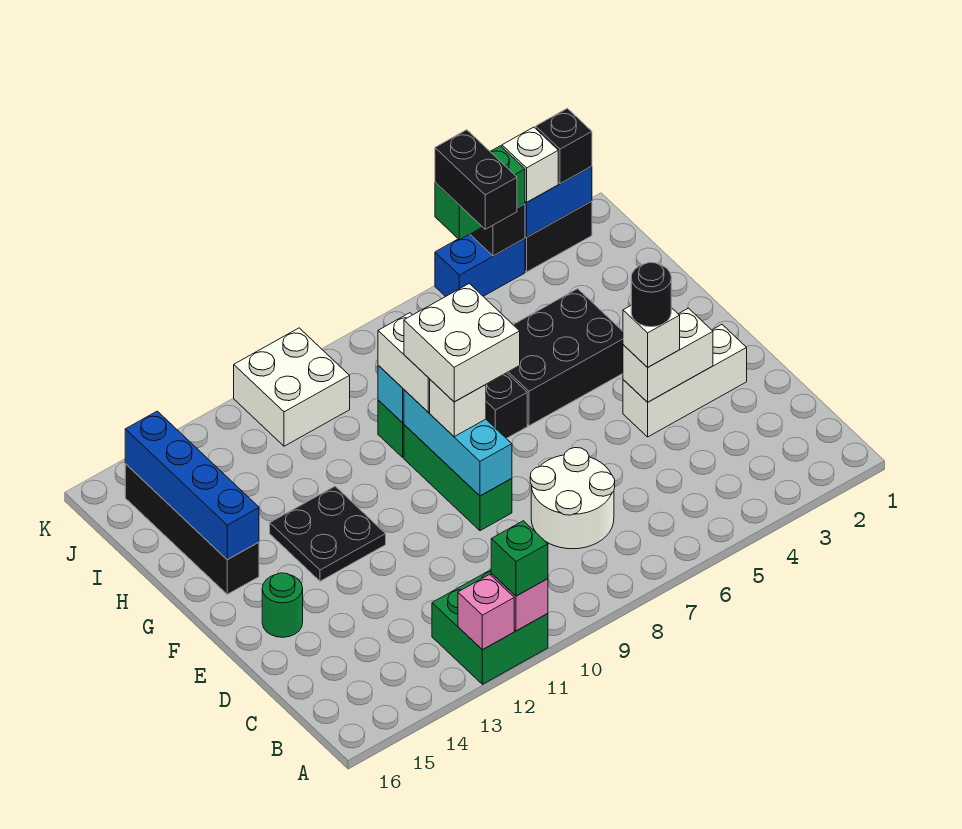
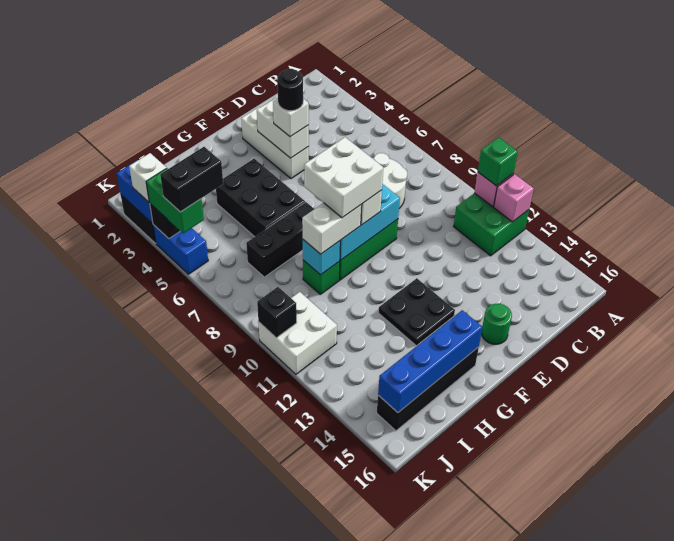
black 1x1 brick [536,108,592,184] -> black 1x1 brick moved to [257,287,297,338]

